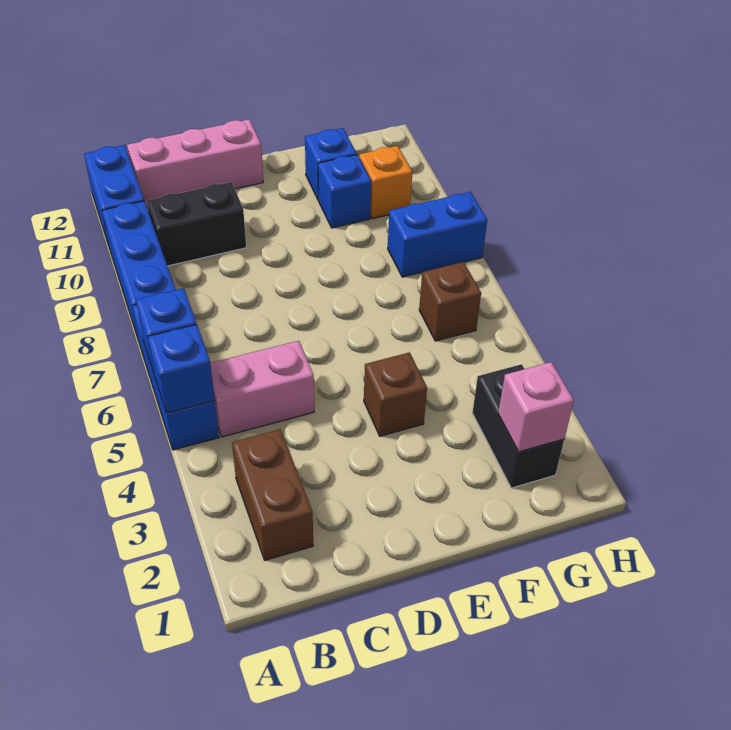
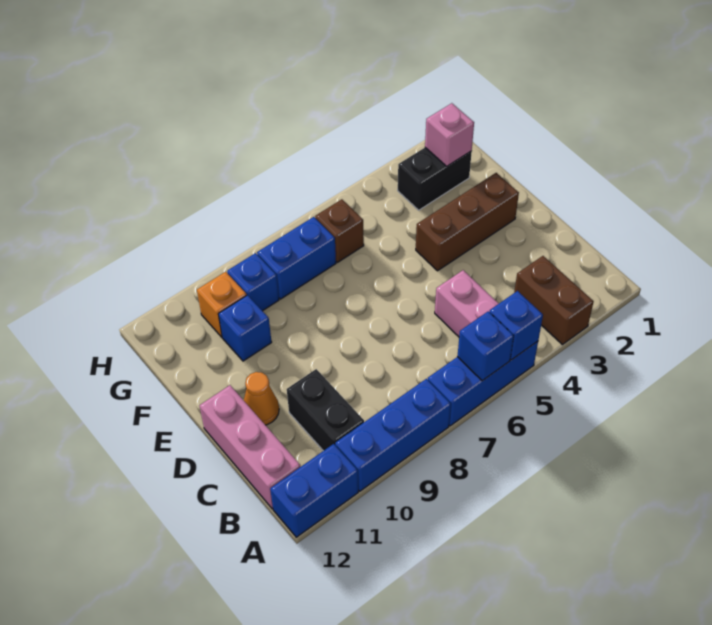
brown 1x2 brick [232,429,313,560] -> brown 1x2 brick turned to [514,256,594,345]
none -> orange 1x1 cone [244,372,279,425]
brown 1x1 brick [364,352,427,436] -> brown 1x3 brick [416,173,519,271]
blue 1x1 brick [305,128,357,200] -> blue 1x1 brick moved to [227,253,279,311]
blue 1x2 brick [388,192,487,277] -> blue 1x2 brick turned to [257,217,336,299]

